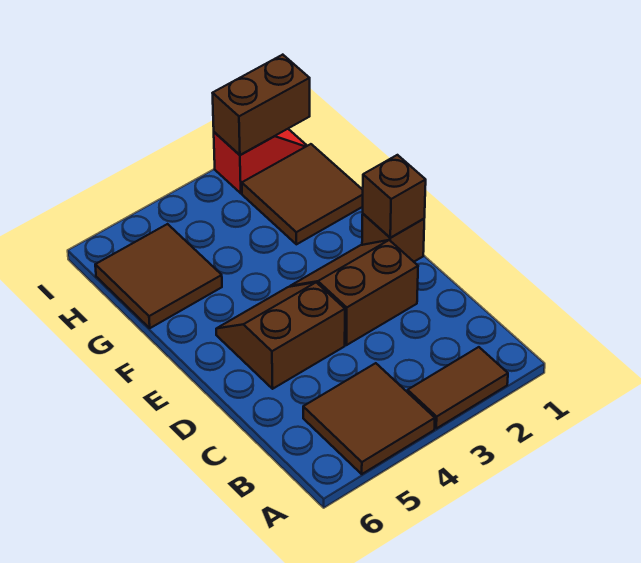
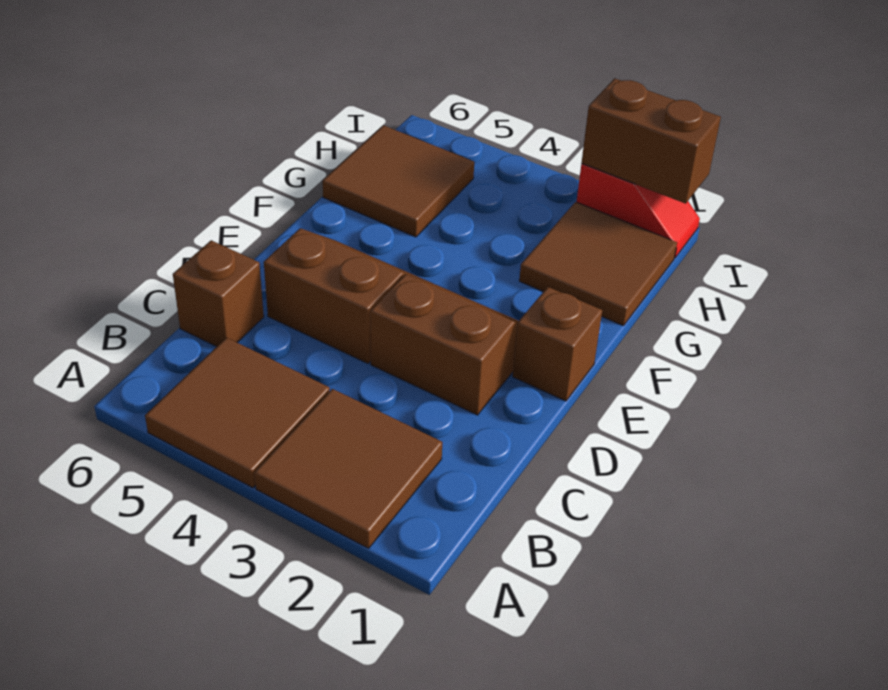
brown 1x2 tile [408,347,508,429] -> brown 2x2 tile [254,389,442,548]
brown 1x1 brick [363,155,426,238] -> brown 1x1 brick moved to [173,240,264,347]

